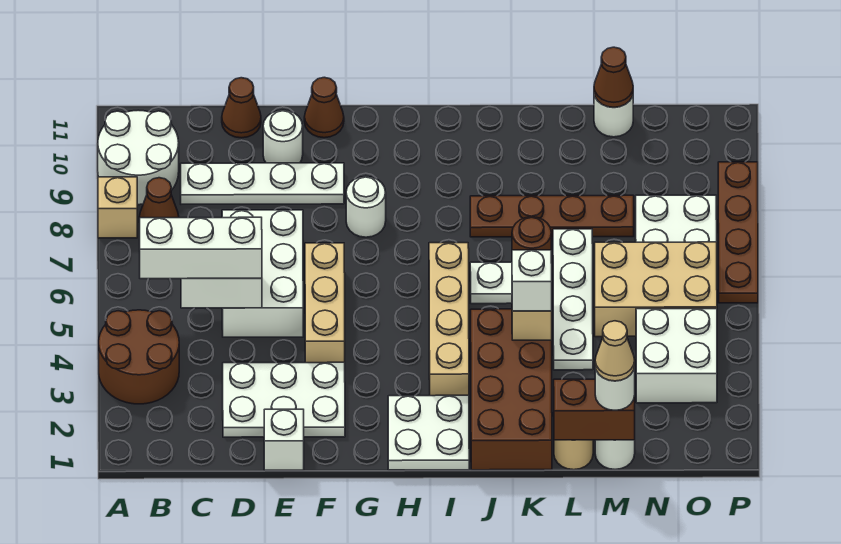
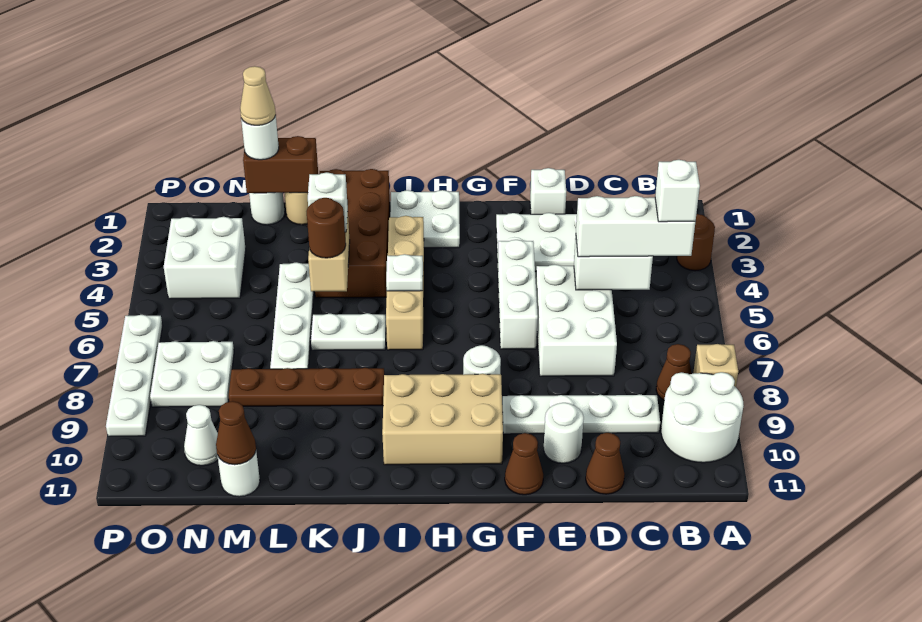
brown 2x2 round brick [99,310,179,404] -> brown 1x1 round brick [677,214,715,271]
none -> white 1x1 brick [655,160,700,222]
tan 1x3 brick [305,243,345,363] -> white 1x3 brick [498,240,538,349]
none -> white 1x1 plate [386,254,423,291]
tan 2x3 brick [595,242,717,337] -> tan 2x3 brick moved to [382,374,503,465]
none -> white 1x1 cone [184,405,218,466]
brown 1x4 plate [718,162,758,303] -> white 1x4 plate [106,315,163,436]

